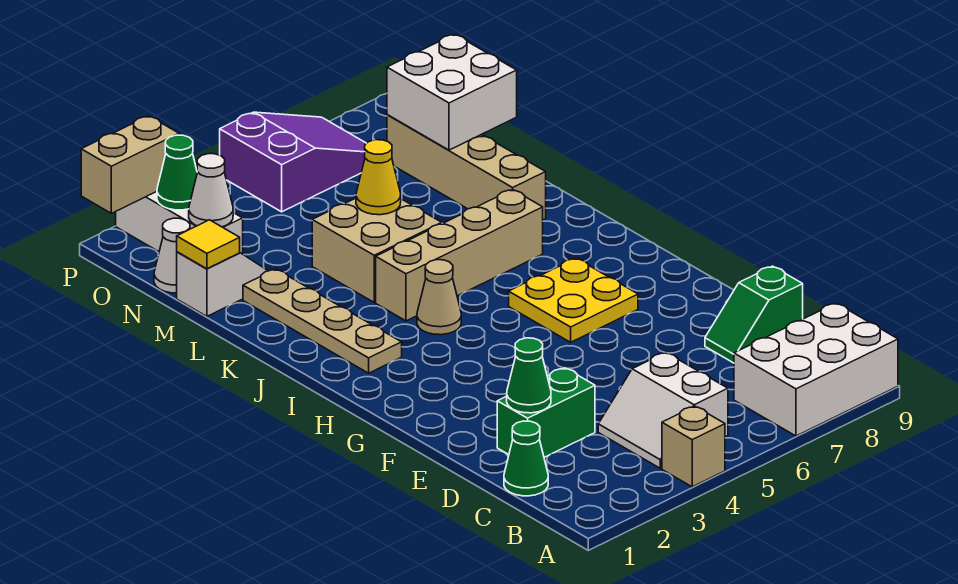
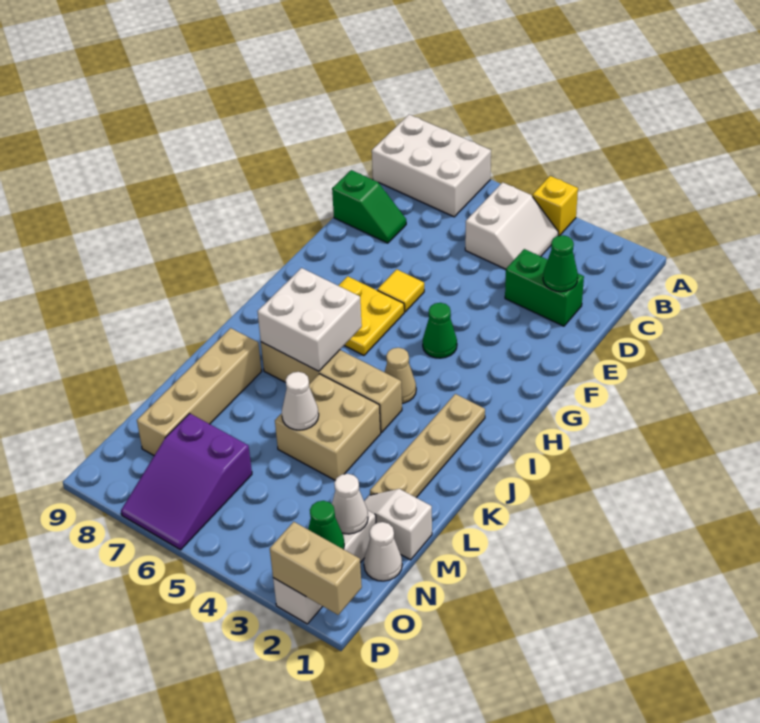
tan 1x1 brick [662,406,725,487] -> yellow 1x1 brick [533,176,578,236]
green 1x1 cone [504,421,548,496] -> green 1x1 cone moved to [423,303,457,358]
yellow 1x1 cone [356,140,401,215] -> white 1x1 cone [282,372,319,430]
yellow 1x1 tile [177,220,240,269] -> yellow 1x1 tile moved to [377,269,424,312]
white 2x2 brick [387,34,517,150] -> white 2x2 brick moved to [258,268,362,371]
purple 2x3 slope [220,112,366,212] -> purple 2x3 slope turned to [121,413,252,550]

